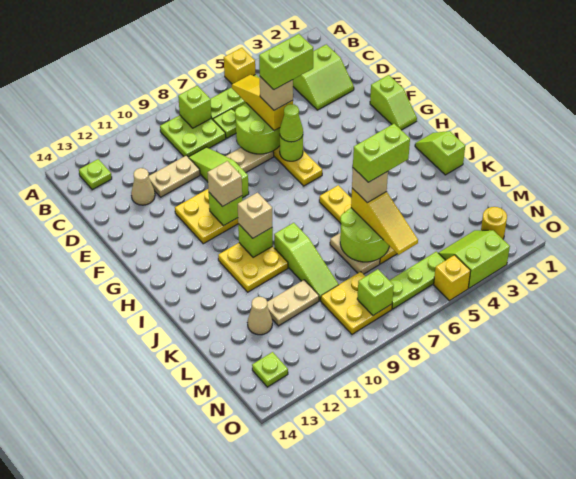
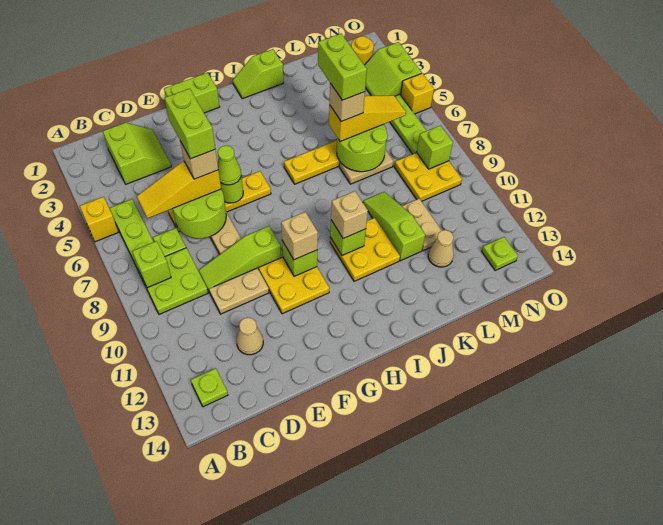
tan 1x2 plate [149,155,200,197] -> tan 1x2 plate turned to [209,268,269,314]
lime 1x2 slope [370,75,417,130] -> lime 1x2 brick [164,73,219,113]
lime 1x3 slope [274,223,339,301] -> lime 1x3 slope turned to [363,192,425,261]

